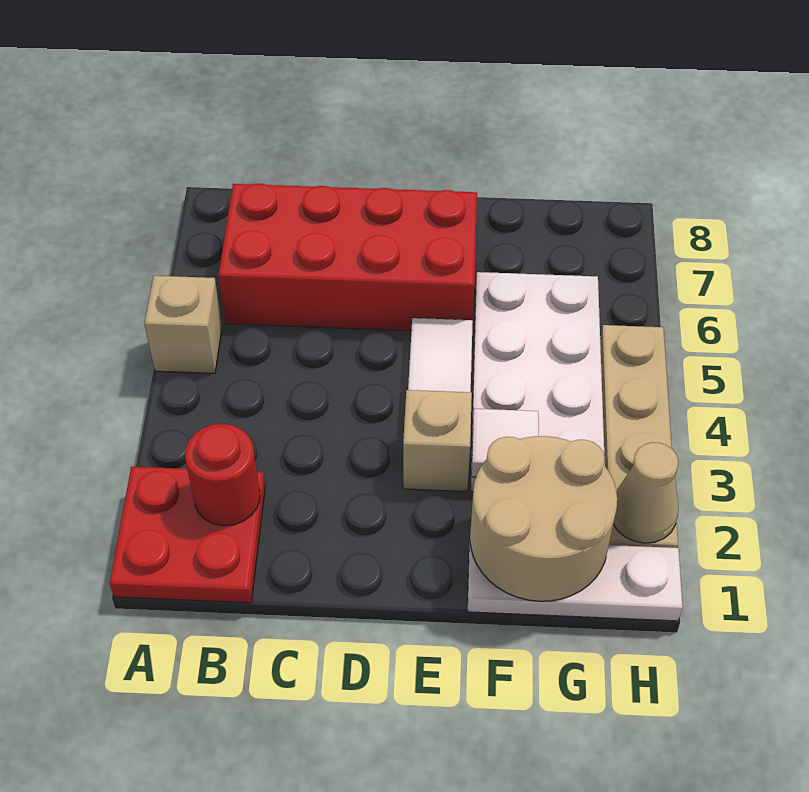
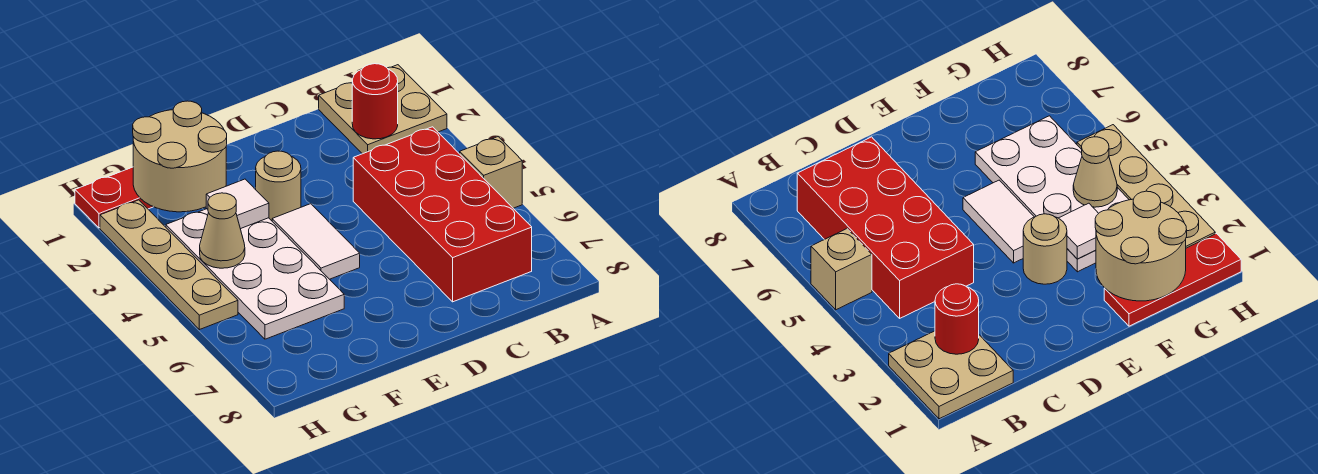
red 2x2 plate [110,467,265,603] -> tan 2x2 plate [319,65,447,154]
red 2x4 brick [218,184,477,331] -> red 2x4 brick turned to [353,127,532,302]
tan 1x1 brick [403,390,472,492] -> tan 1x1 round brick [256,151,301,221]
white 1x3 plate [468,544,683,621] -> red 1x3 plate [75,167,153,228]
tan 1x1 cone [613,442,679,543] -> tan 1x1 cone moved to [200,193,245,268]

